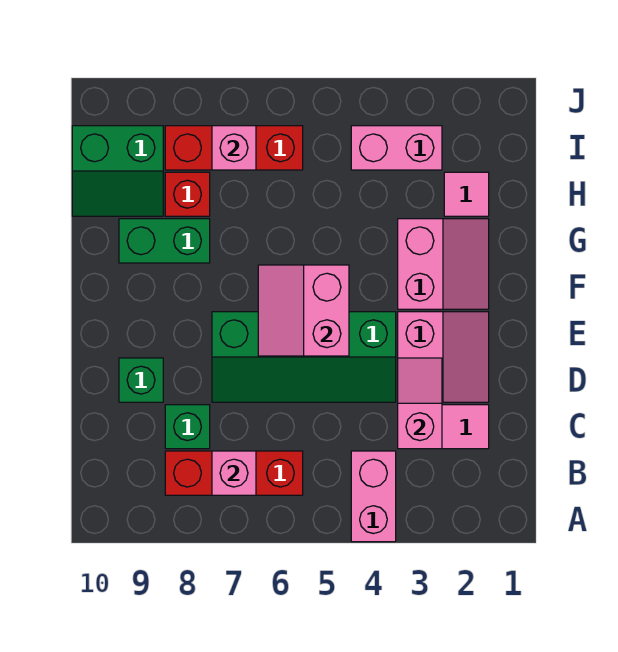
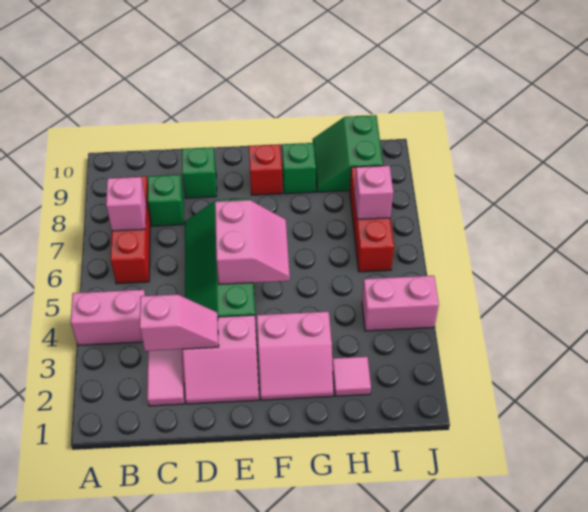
pink 2x2 slope [258,265,349,356] -> pink 2x2 slope turned to [215,200,290,284]
green 1x2 brick [119,219,210,263] -> green 1x1 brick [282,143,316,194]
red 1x1 brick [165,172,210,216] -> red 1x1 brick moved to [249,144,282,195]
pink 1x2 brick [351,126,442,170] -> pink 1x2 brick turned to [362,276,439,331]

